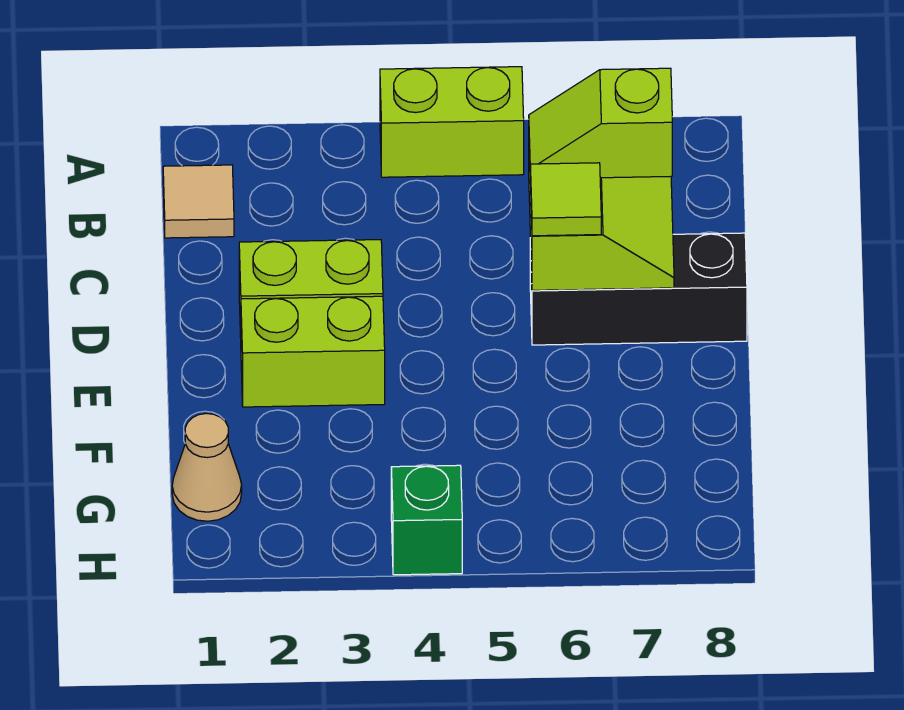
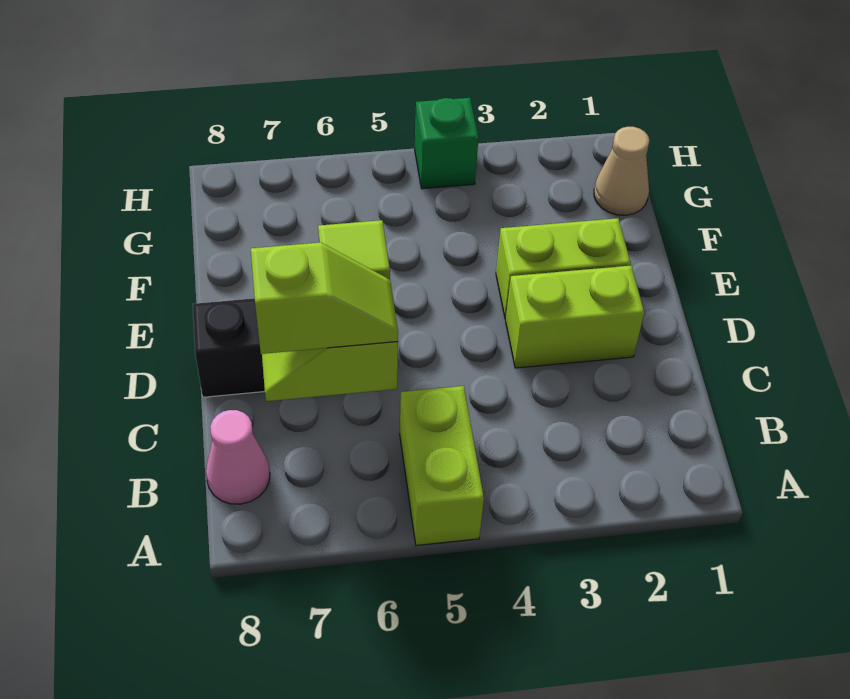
lime 1x2 brick [380,67,524,177] -> lime 1x2 brick turned to [400,386,484,545]
tan 1x1 tile [163,165,234,238] -> none
none -> pink 1x1 cone [206,410,270,504]

